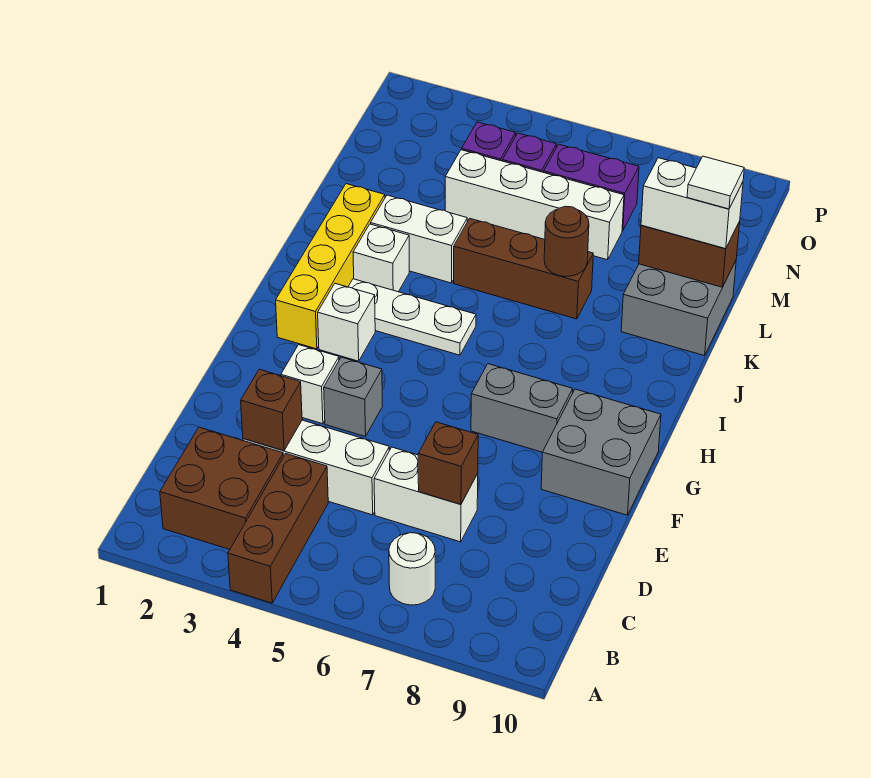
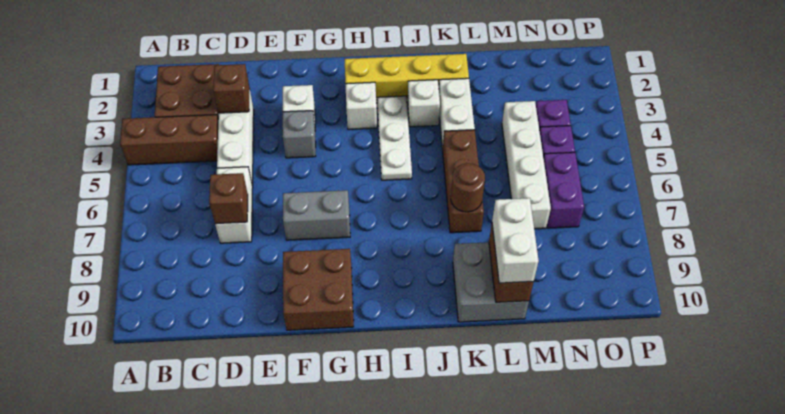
white 1x1 round brick [389,533,435,605] -> none
grey 2x2 brick [541,389,661,515] -> brown 2x2 brick [283,249,354,330]
grey 1x2 brick [471,364,573,452] -> grey 1x2 brick turned to [283,190,350,240]
white 1x1 tile [687,156,744,209] -> none

